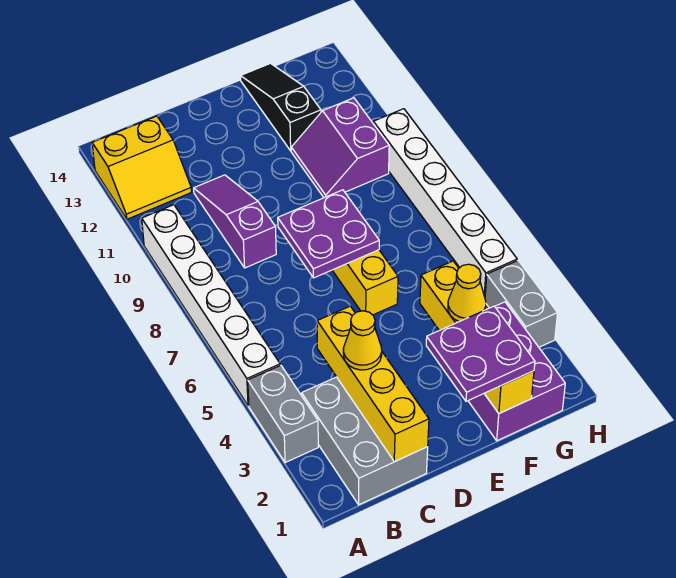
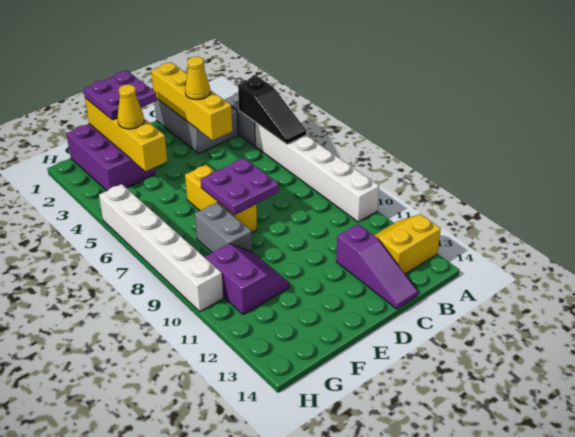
purple 1x3 slope [194,175,276,268] -> purple 1x3 slope moved to [336,224,418,309]
black 1x3 slope [240,63,321,151] -> black 1x3 slope moved to [238,76,306,144]
grey 1x2 brick [485,261,557,347] -> grey 1x2 brick moved to [195,202,252,253]

